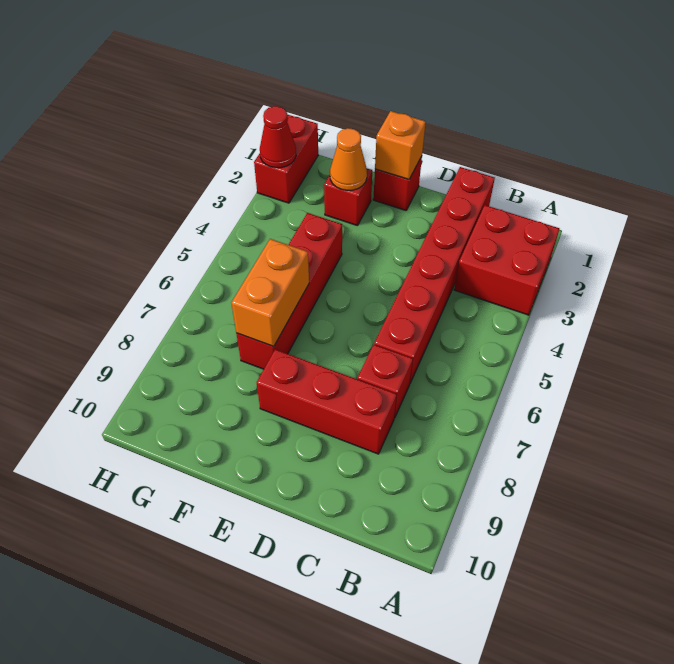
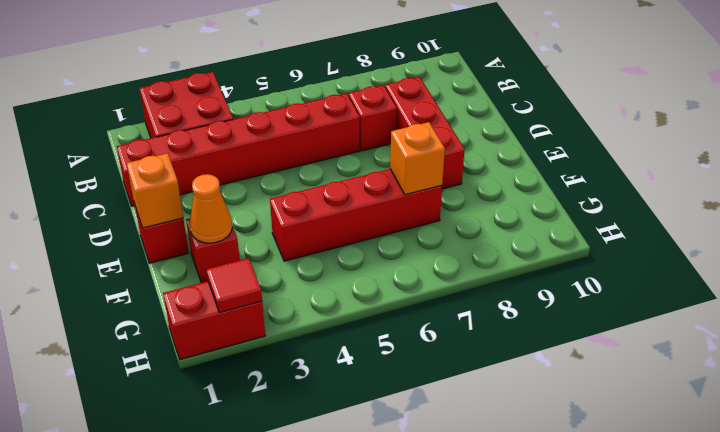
orange 1x2 brick [232,239,309,347] -> orange 1x1 brick [390,122,445,195]
red 1x1 cone [260,106,296,168] -> red 1x1 tile [206,258,262,313]

